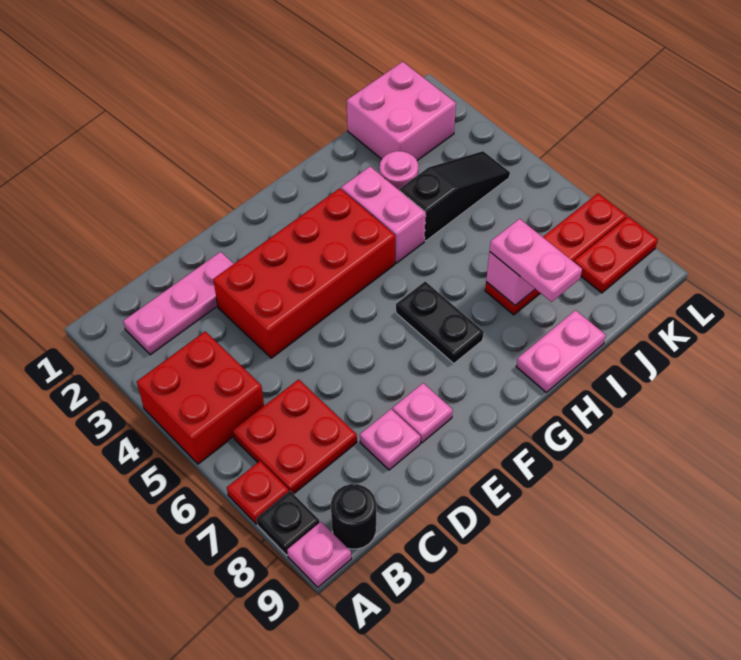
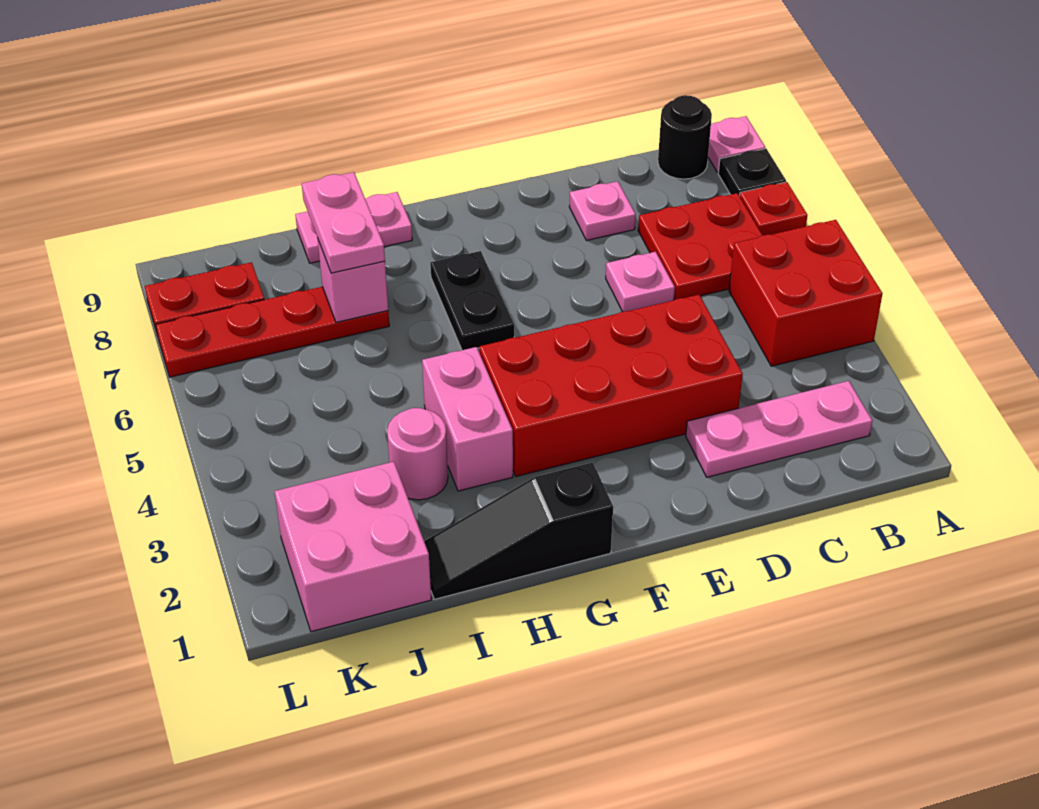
pink 1x1 plate [393,383,453,443] -> pink 1x1 plate moved to [606,252,675,312]
black 1x3 slope [400,151,510,241] -> black 1x3 slope moved to [424,462,613,599]

